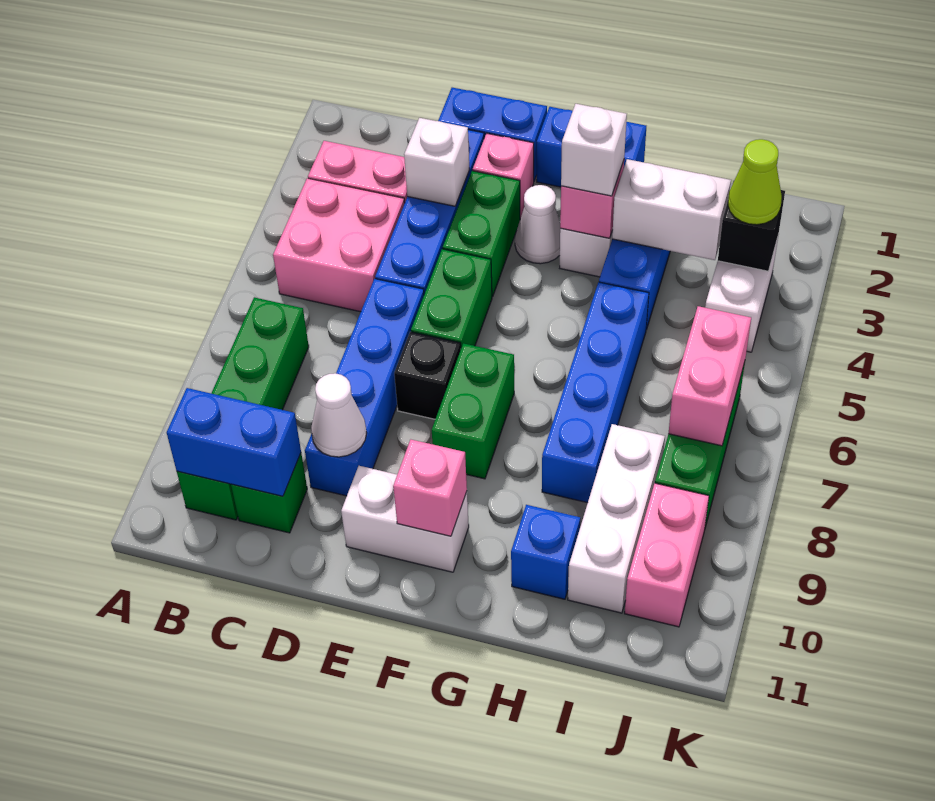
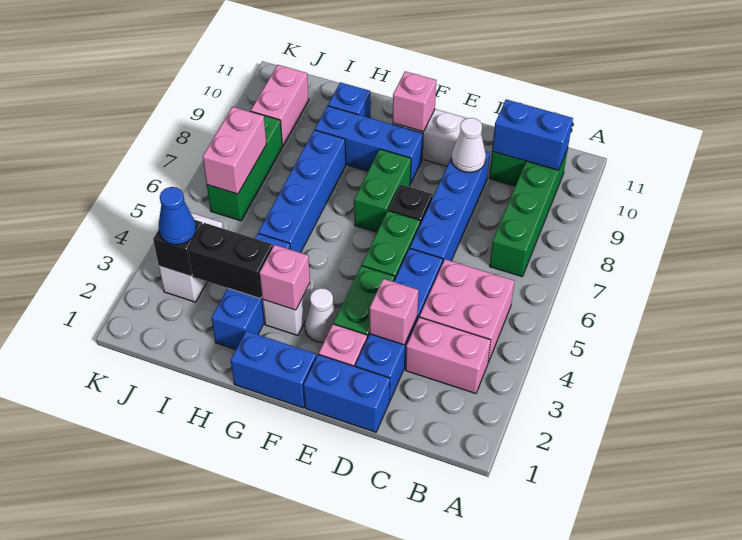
white 1x1 brick [404,118,469,206] -> pink 1x1 brick [370,279,419,345]
none -> blue 1x3 brick [315,106,423,183]
white 1x1 brick [561,104,627,196] -> none
white 1x2 brick [612,159,731,260] -> black 1x2 brick [188,223,273,299]
white 1x3 brick [568,424,665,613] -> none
lime 1x1 cone [728,139,782,225] -> blue 1x1 cone [159,187,196,245]

